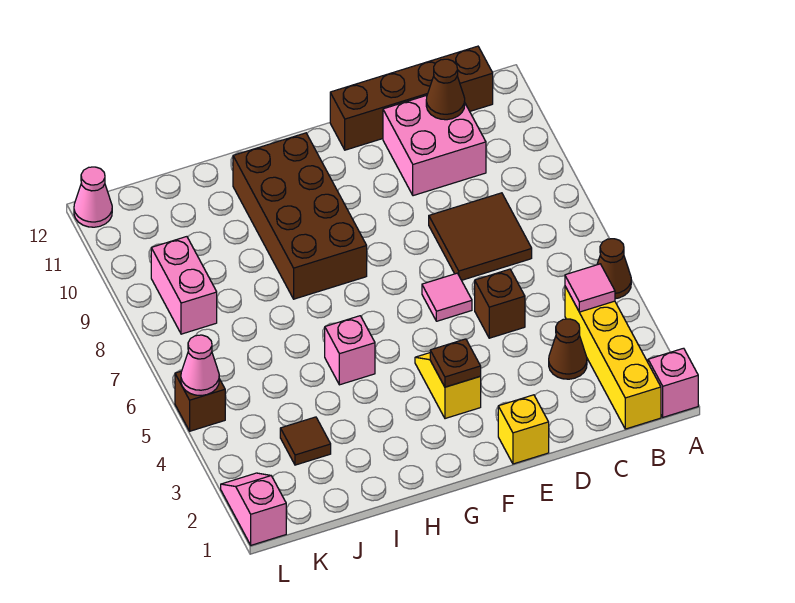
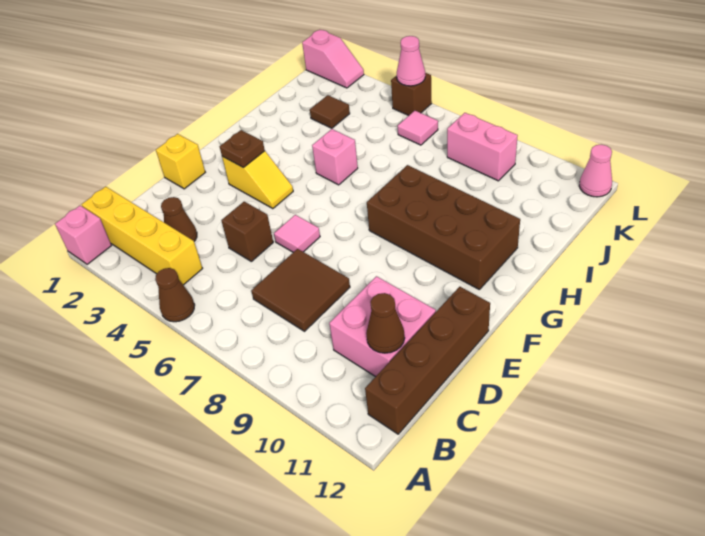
pink 1x1 tile [565,264,615,312] -> pink 1x1 tile moved to [397,111,438,145]

